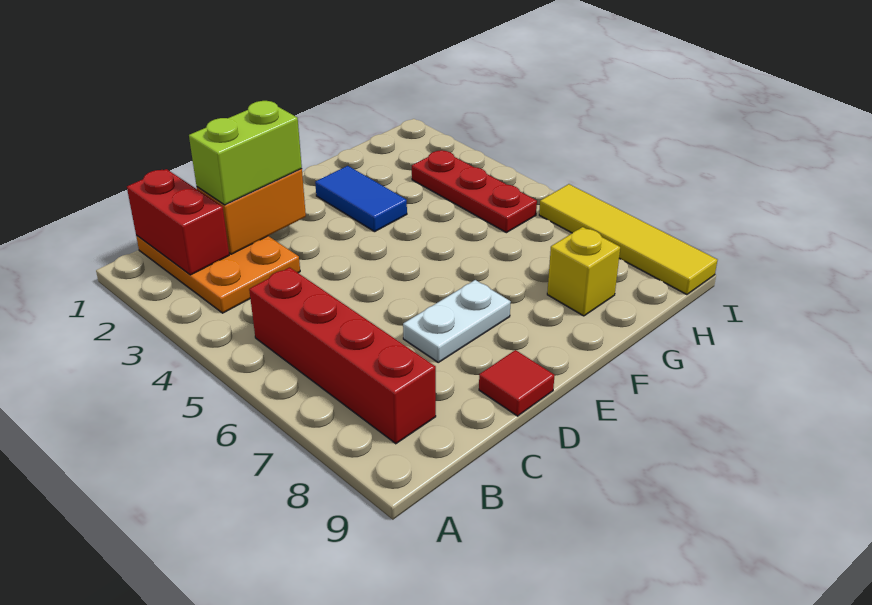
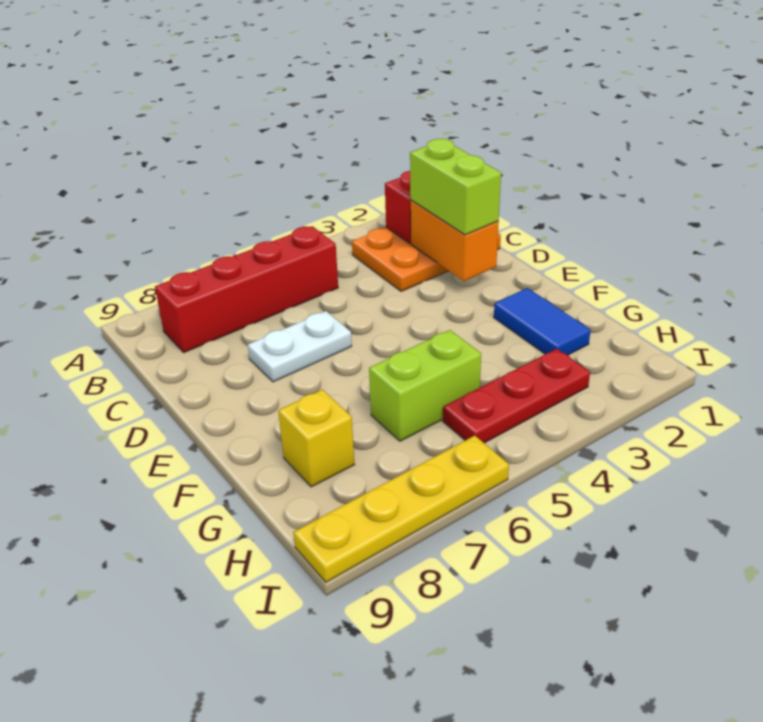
white 1x2 plate [403,280,511,362] -> white 1x2 plate turned to [248,311,352,382]
red 1x1 tile [479,350,555,416] -> none
blue 1x2 tile [315,166,407,232] -> blue 1x2 tile turned to [494,288,590,355]
none -> lime 1x2 brick [369,330,481,441]
yellow 1x4 tile [539,184,717,295] -> yellow 1x4 plate [293,436,509,582]

